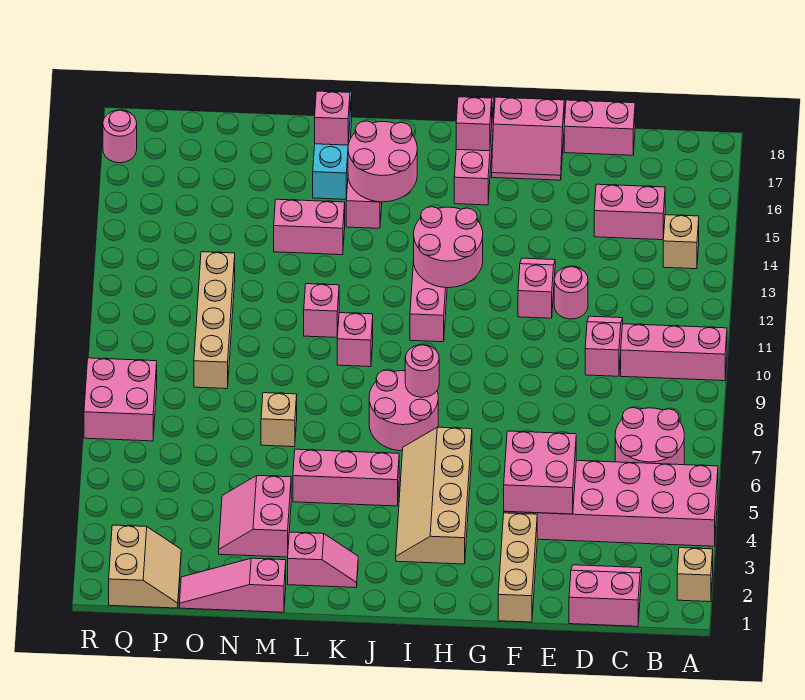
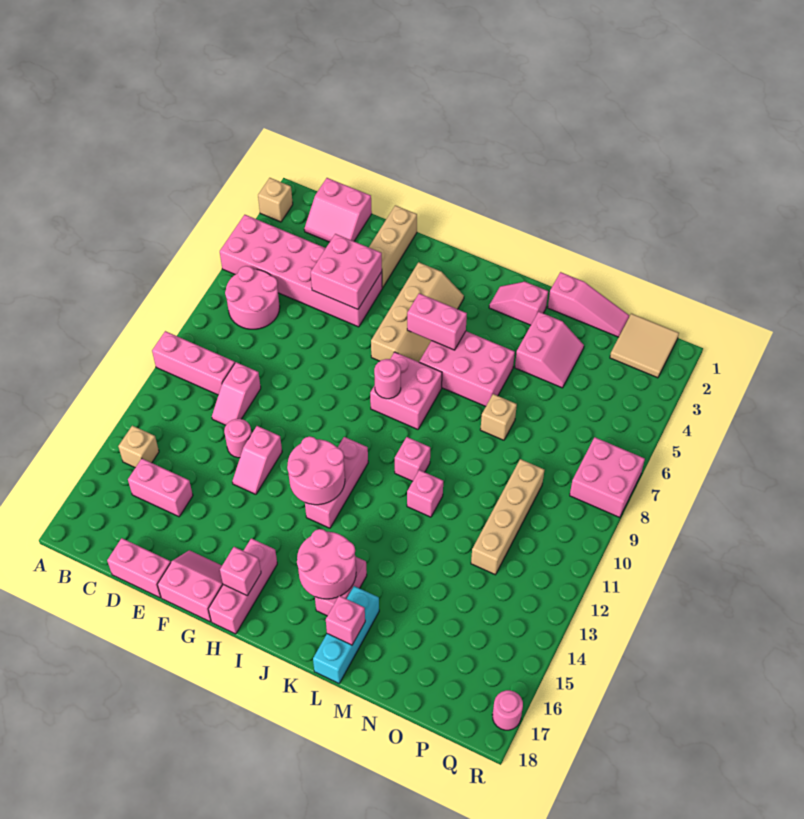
pink 2x2 round brick [369,370,438,451] -> pink 2x2 brick [370,352,442,429]
pink 1x3 brick [293,449,399,506] -> pink 2x3 brick [419,331,515,406]
pink 1x2 brick [274,199,345,255] -> pink 1x2 brick moved to [407,293,467,350]
tan 2x2 slope [109,525,181,608] -> tan 2x2 tile [610,314,679,378]

